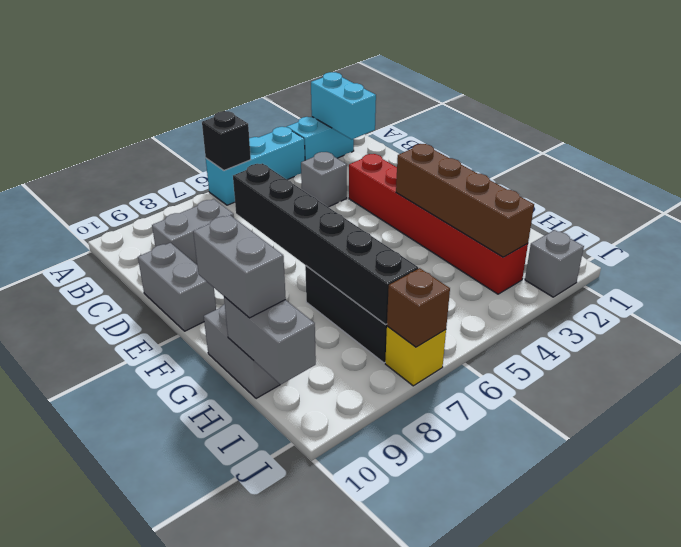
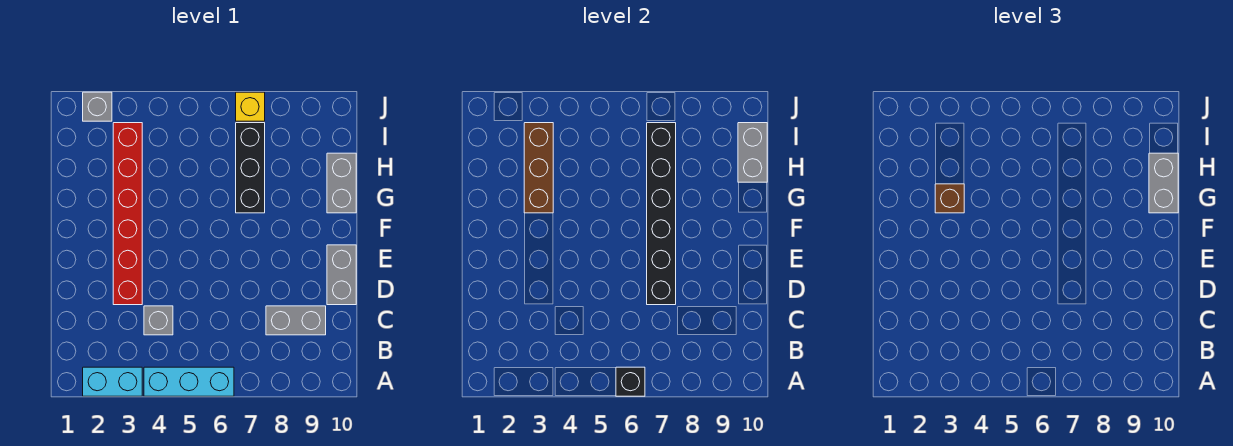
cyan 1x2 brick [311,72,376,139] -> none
brown 1x4 brick [396,144,534,257] -> brown 1x3 brick [524,123,553,213]
brown 1x1 brick [387,268,450,347] -> brown 1x1 brick moved to [935,184,964,213]

